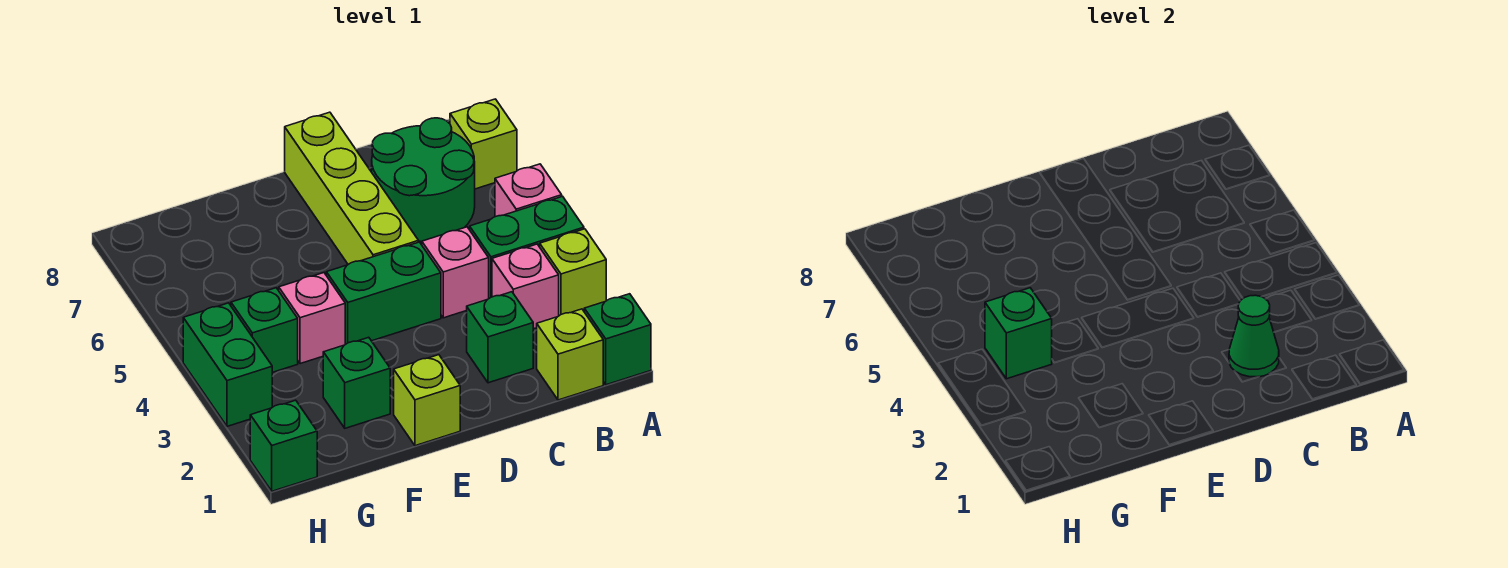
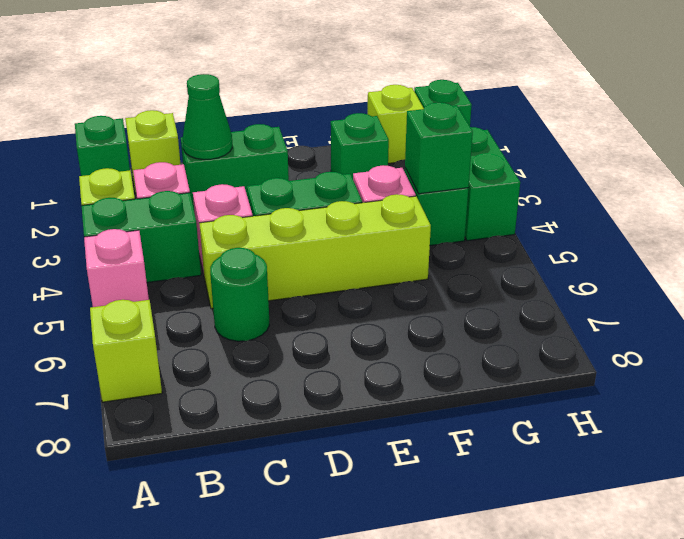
green 2x2 round brick [372,118,475,242] -> green 1x1 round brick [210,248,269,341]
green 1x1 brick [467,292,533,383] -> green 1x2 brick [181,124,289,209]
lime 1x4 brick [285,112,419,264] -> lime 1x4 brick turned to [199,194,431,309]
lime 1x1 brick [394,355,460,446] -> lime 1x1 brick moved to [368,85,424,163]

